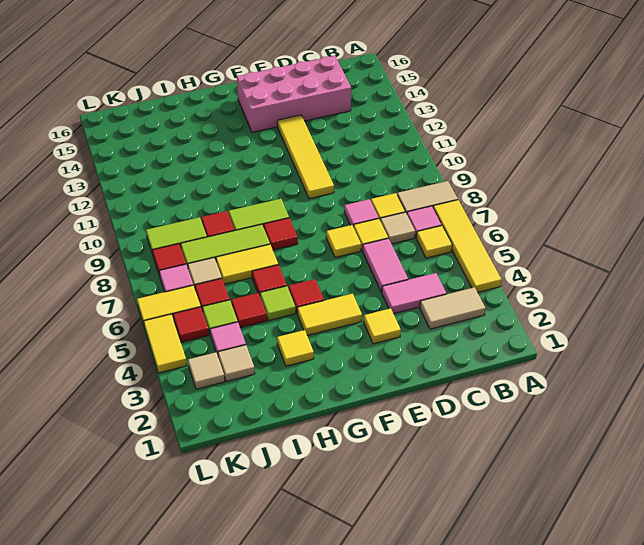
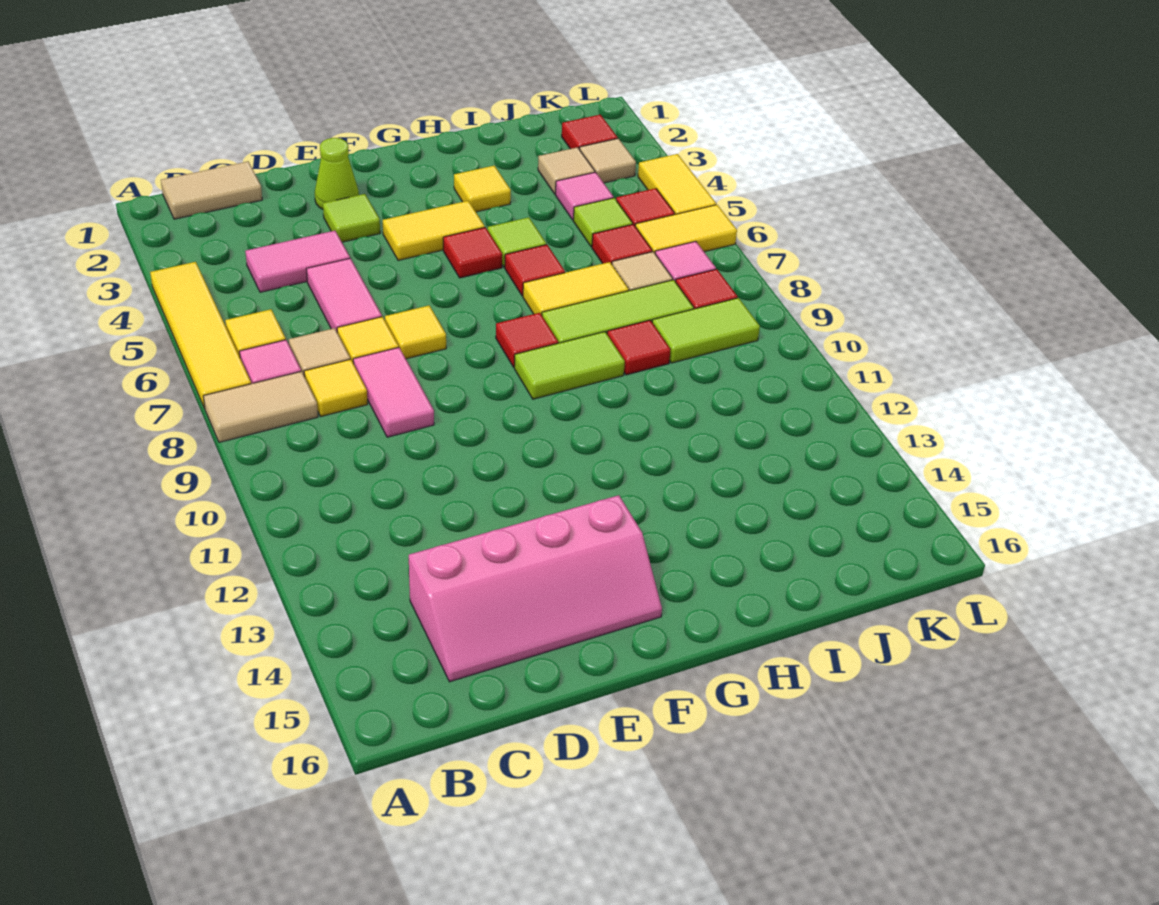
tan 1x2 tile [420,287,485,329] -> tan 1x2 tile moved to [161,162,262,219]
pink 2x4 brick [237,56,351,132] -> pink 2x4 slope [409,495,662,682]
pink 1x1 tile [344,199,379,227] -> pink 1x2 tile [353,348,434,437]
none -> lime 1x1 cone [315,138,359,209]
yellow 1x1 tile [364,308,401,344] -> lime 1x1 tile [323,194,380,242]
yellow 1x4 tile [277,115,334,199] -> none
red 1x1 tile [231,293,267,328] -> red 1x1 tile moved to [562,115,618,150]

